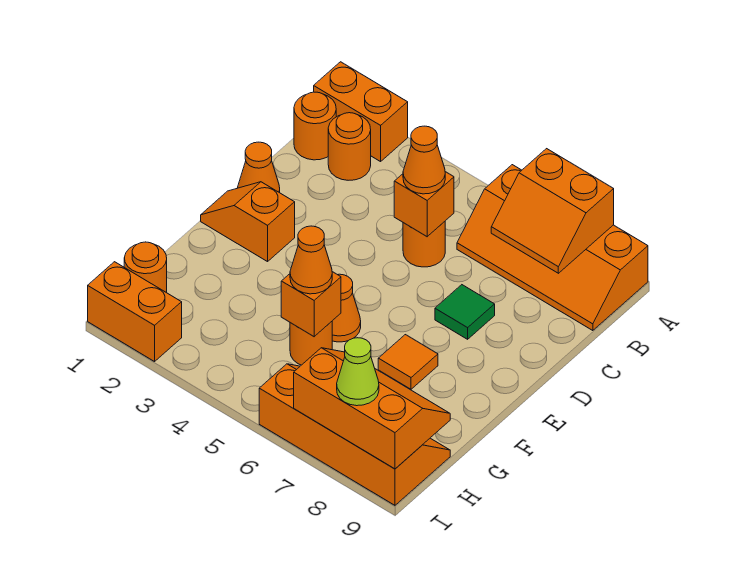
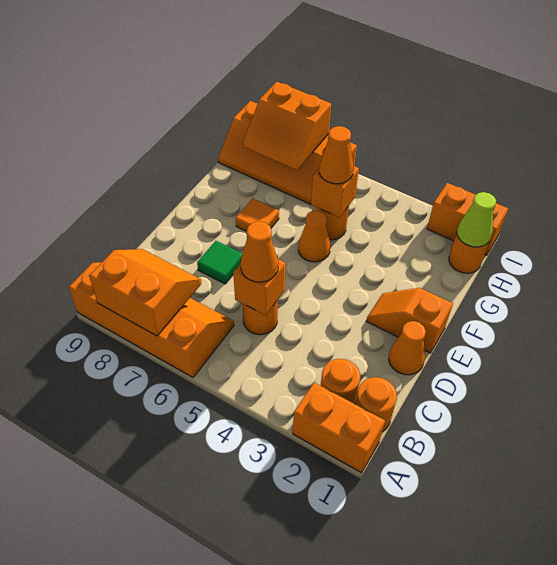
orange 1x2 slope [201,182,295,262] -> orange 1x2 slope turned to [367,288,453,353]
orange 2x3 slope [294,348,450,469] -> orange 2x2 slope [243,82,331,170]
lime 1x1 cone [337,338,379,406] -> lime 1x1 cone moved to [457,192,496,247]

